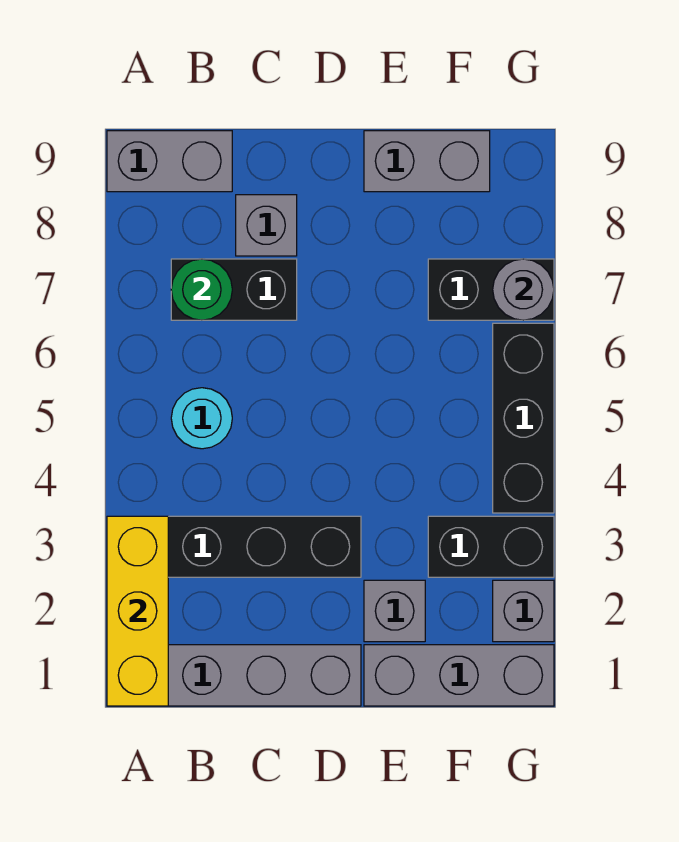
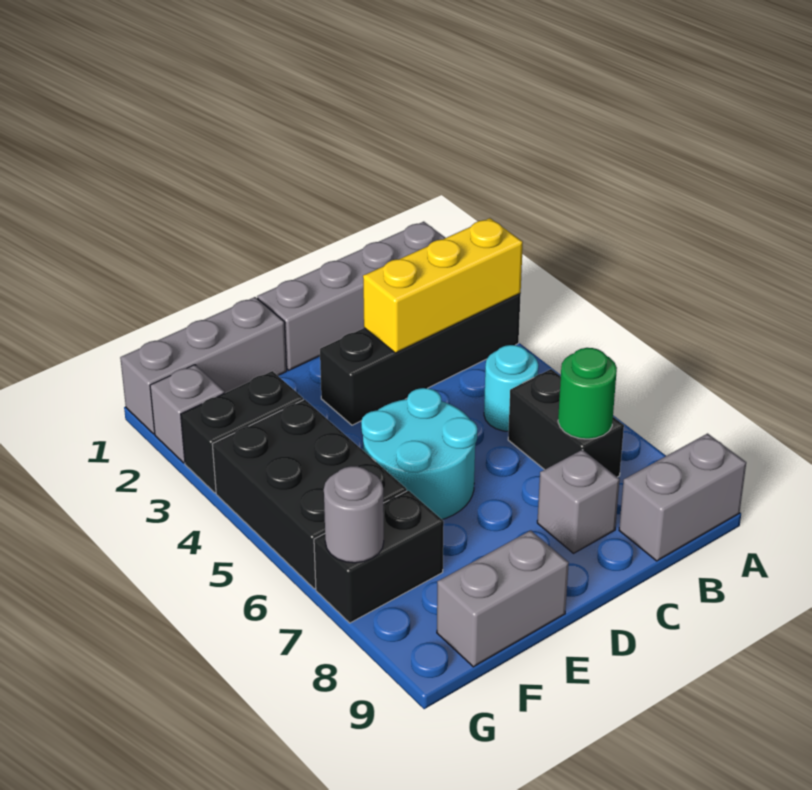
yellow 1x3 brick [107,516,168,706] -> yellow 1x3 brick turned to [363,218,523,353]
black 1x2 brick [171,259,297,320] -> black 1x2 brick turned to [508,369,624,477]
none -> cyan 2x2 round brick [361,388,477,519]
grey 1x1 brick [364,580,425,642] -> none
black 1x3 brick [493,323,554,513] -> black 2x3 brick [212,399,407,589]

